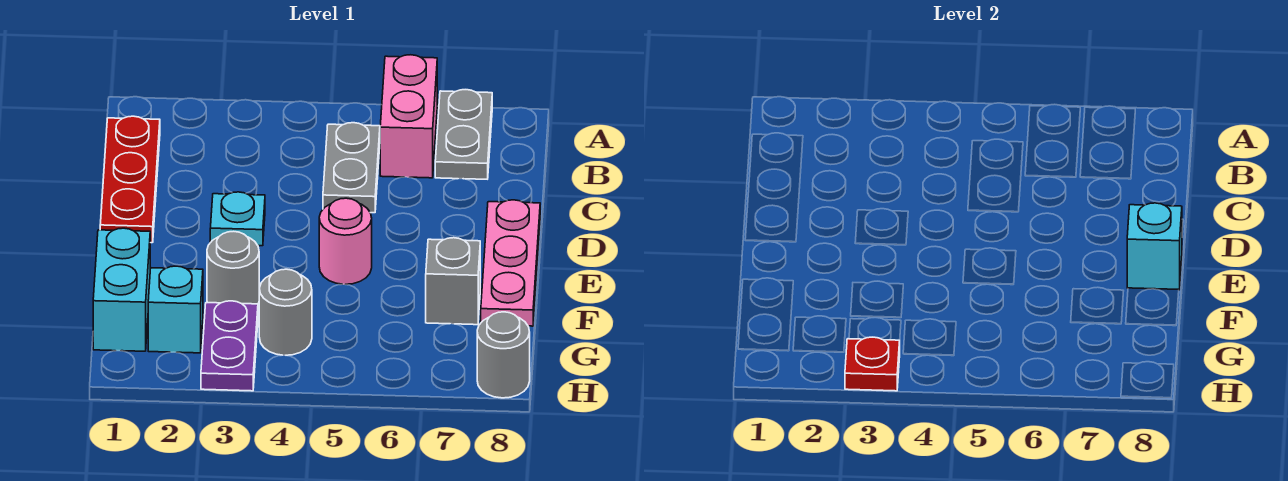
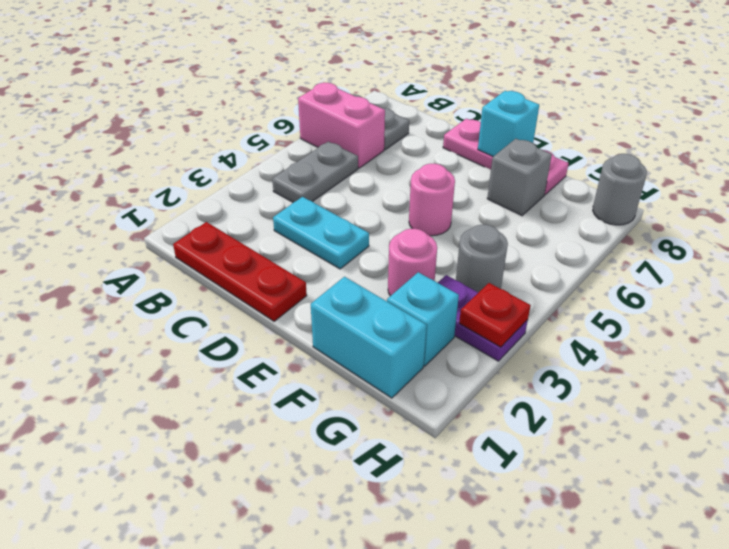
grey 1x2 plate [323,123,380,213] -> grey 1x2 plate turned to [272,141,358,202]
cyan 1x1 plate [210,192,265,246] -> cyan 1x2 plate [273,197,369,269]
grey 1x1 round brick [207,231,259,304] -> pink 1x1 round brick [388,229,437,296]

